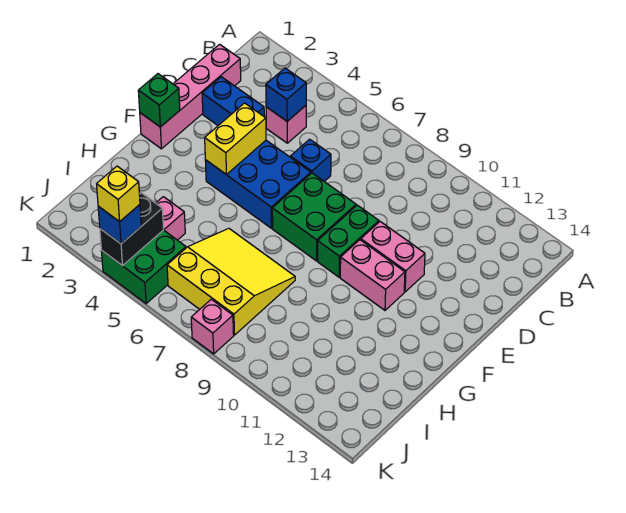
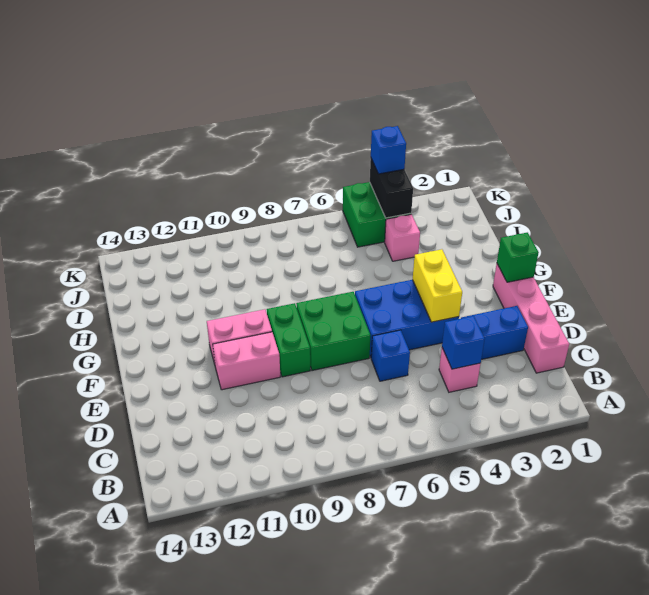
yellow 3x3 slope [167,228,295,335] -> none
yellow 1x1 brick [97,166,140,222] -> none
pink 1x1 brick [191,299,234,354] -> none

